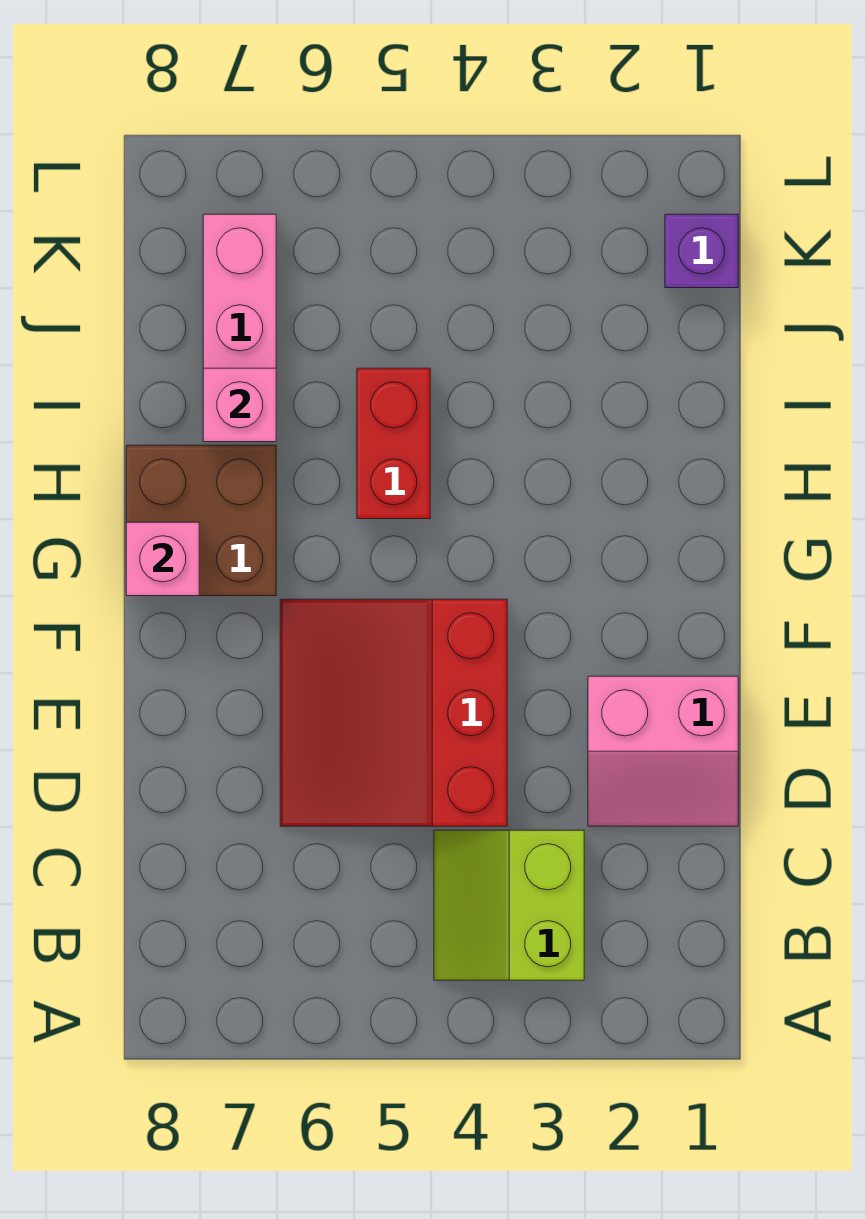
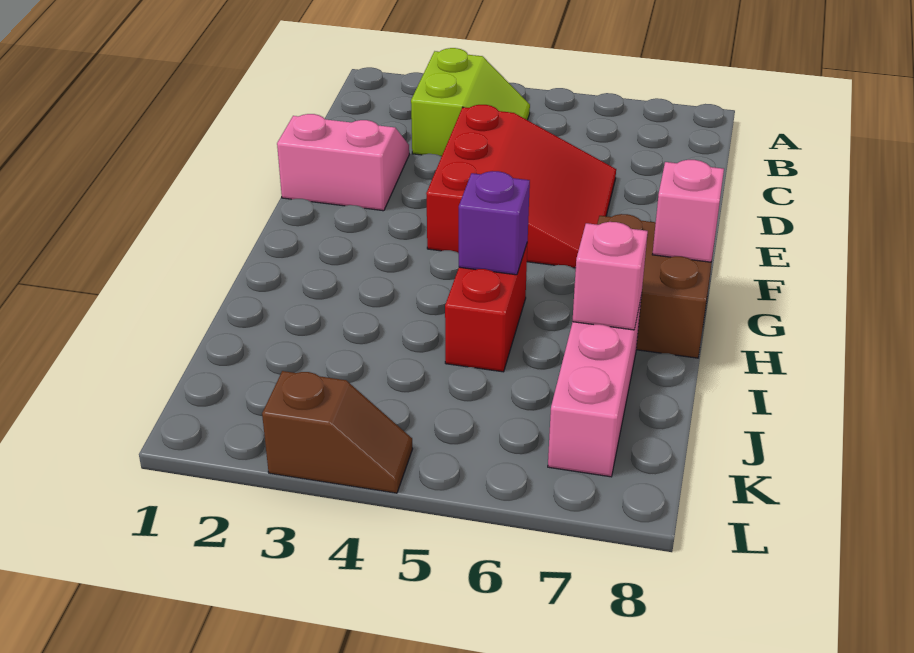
purple 1x1 brick [665,214,738,288] -> purple 1x1 brick moved to [459,171,530,275]
none -> brown 1x2 slope [262,371,413,493]

